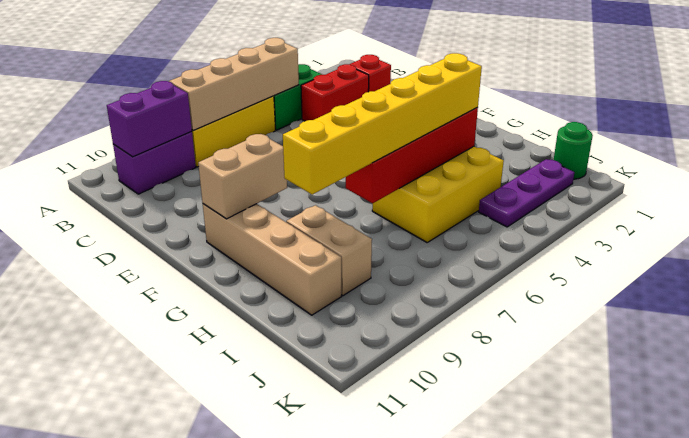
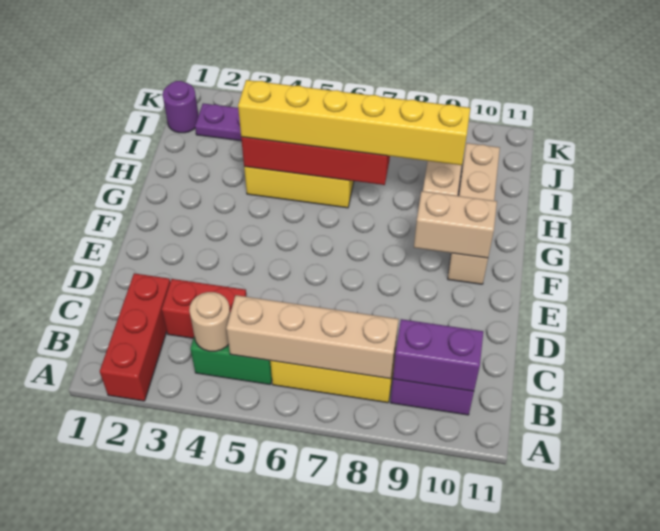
none -> tan 1x1 round brick [189,292,230,351]
red 1x1 brick [350,55,391,92] -> red 1x3 brick [100,273,170,401]
green 1x1 round brick [554,122,593,179] -> purple 1x1 round brick [163,81,198,133]

